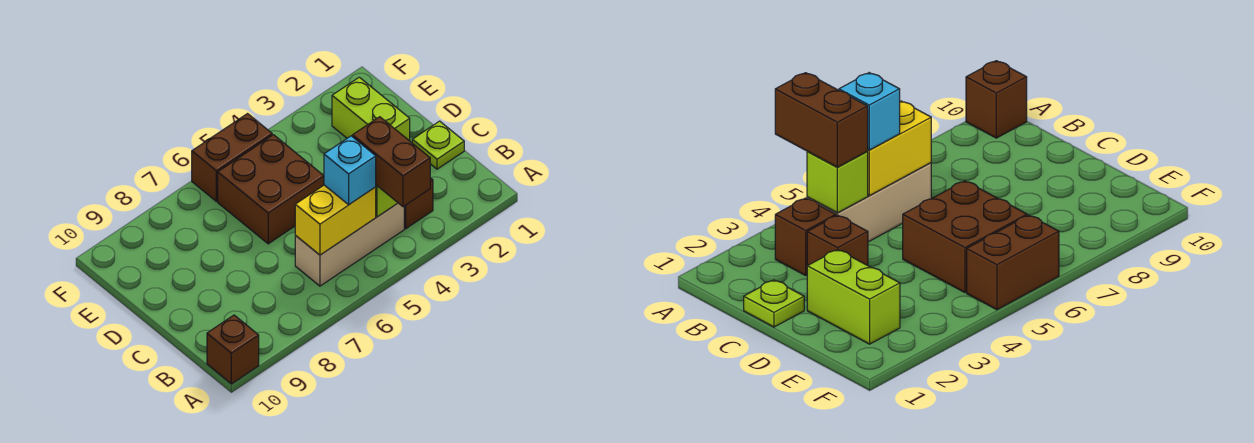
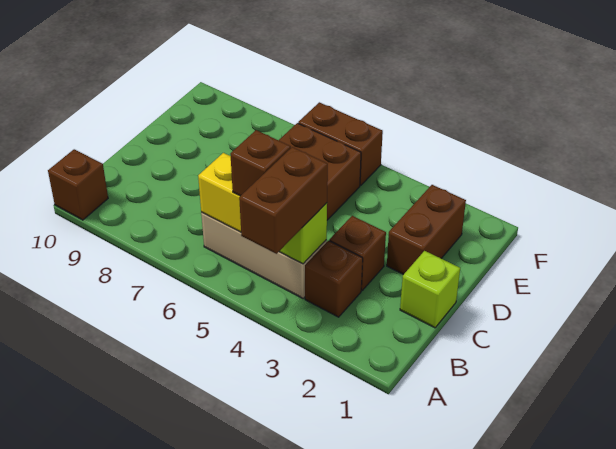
cyan 1x1 brick [324,136,376,205] -> brown 1x1 brick [230,130,291,196]
lime 1x1 plate [412,121,464,169] -> lime 1x1 brick [400,251,460,328]
lime 1x2 brick [332,77,410,141] -> brown 1x2 brick [387,185,466,275]

